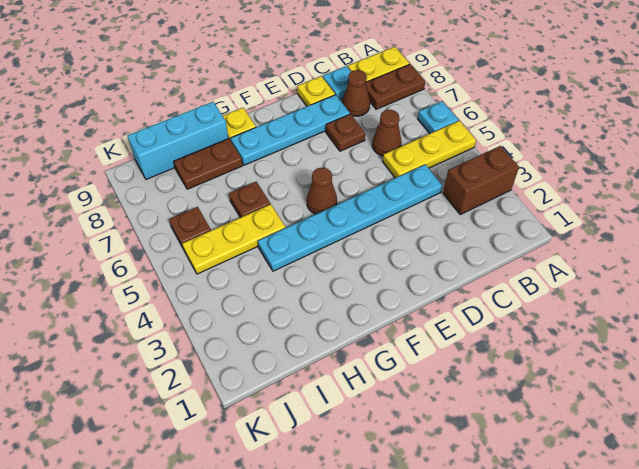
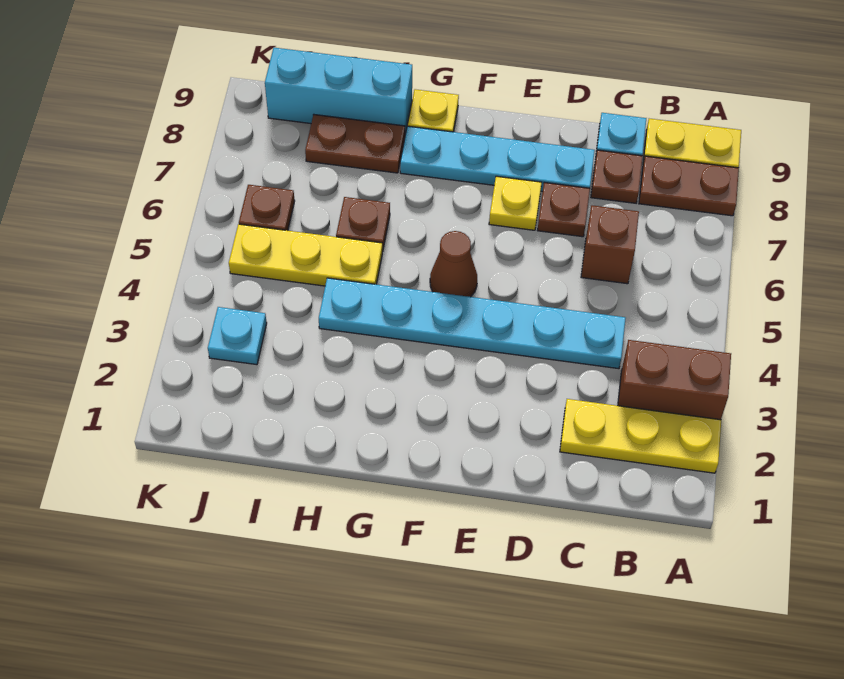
yellow 1x3 plate [383,121,476,178] -> yellow 1x3 plate moved to [560,399,721,473]
cyan 1x1 plate [418,101,458,133] -> cyan 1x1 plate moved to [208,307,267,365]
brown 1x1 cone [372,110,402,156] -> brown 1x1 brick [581,205,639,284]
brown 1x1 cone [342,70,370,116] -> brown 1x1 plate [591,150,642,203]
yellow 1x1 plate [297,76,335,106] -> yellow 1x1 plate moved to [489,176,542,230]

